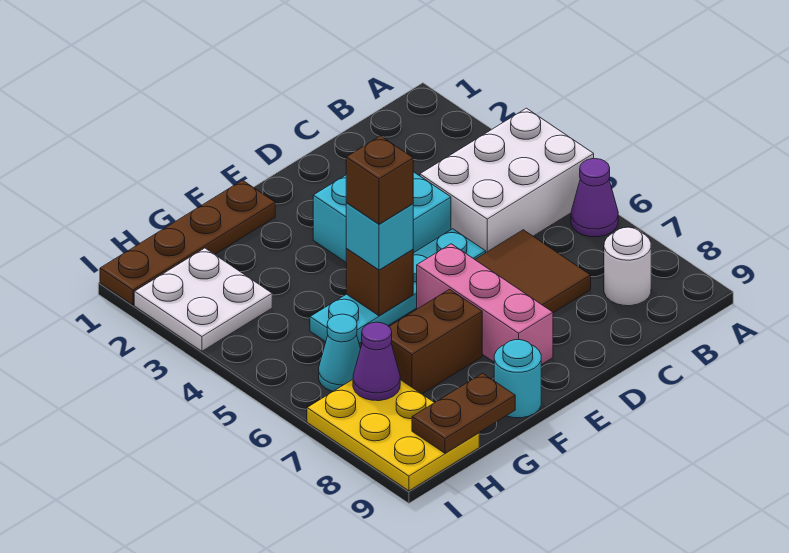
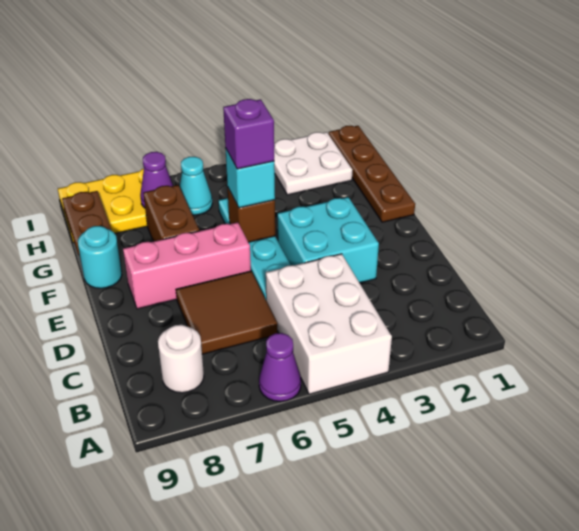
brown 1x1 brick [346,136,413,224] -> purple 1x1 brick [223,99,274,169]

